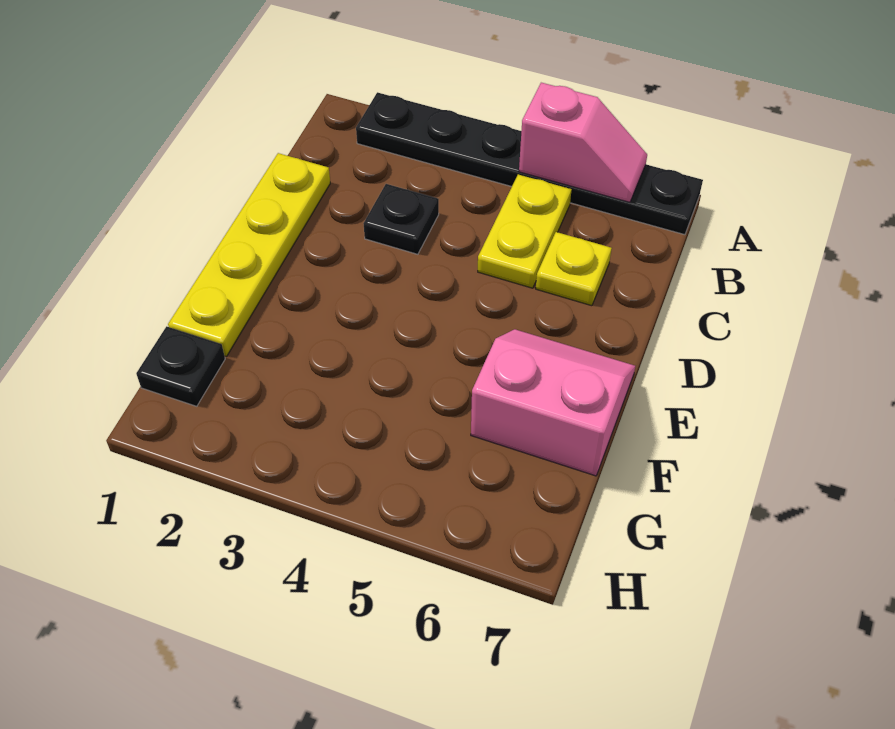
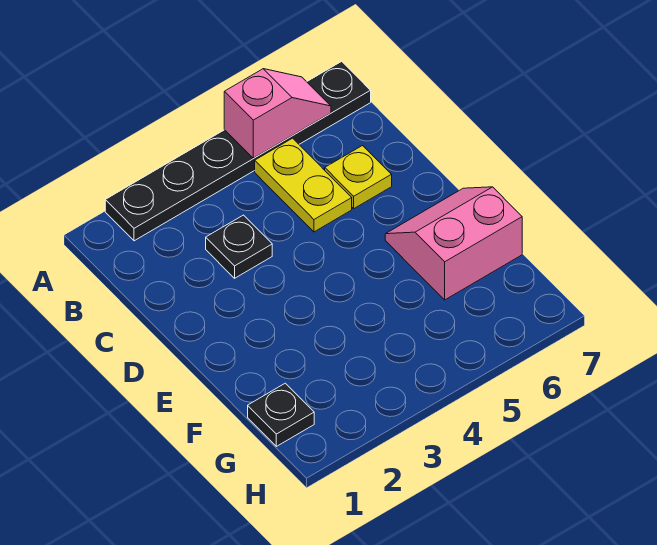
yellow 1x4 plate [168,153,330,357] -> none

